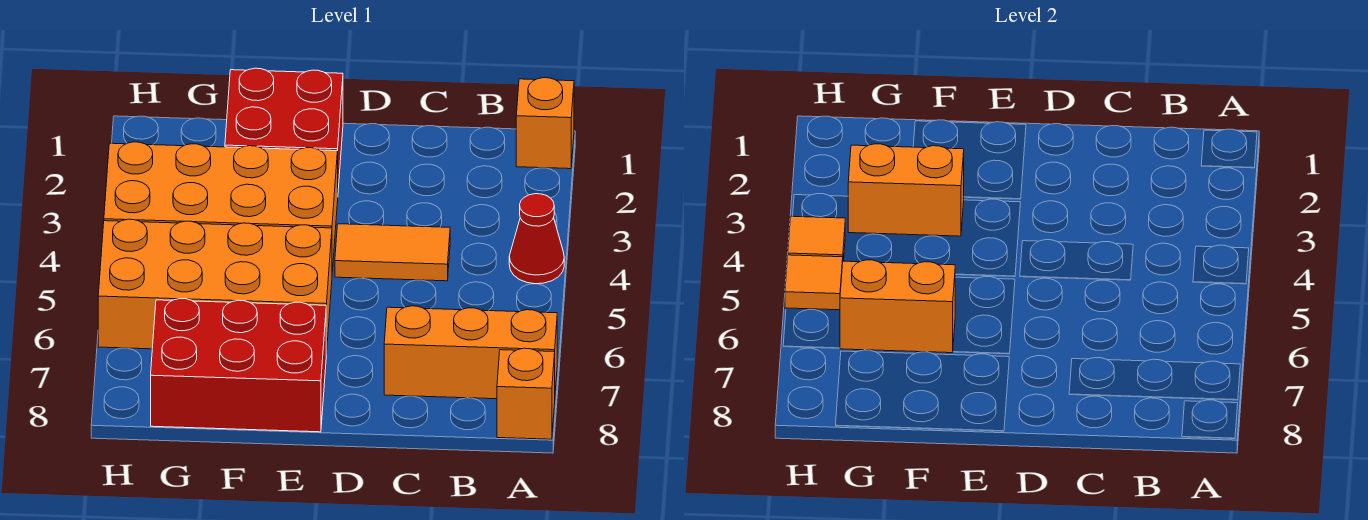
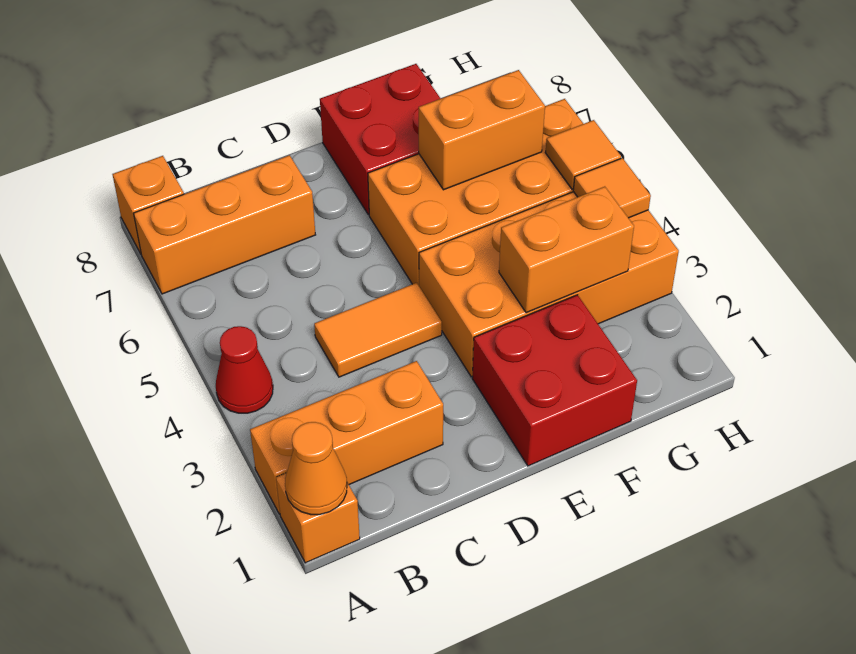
none -> orange 1x1 cone [285,422,347,515]
none -> orange 1x3 brick [250,361,443,514]
red 2x3 brick [151,299,326,432] -> red 2x2 brick [320,64,441,215]

